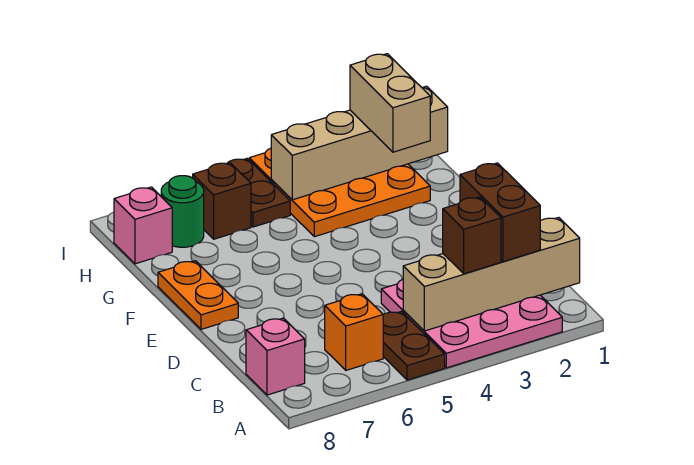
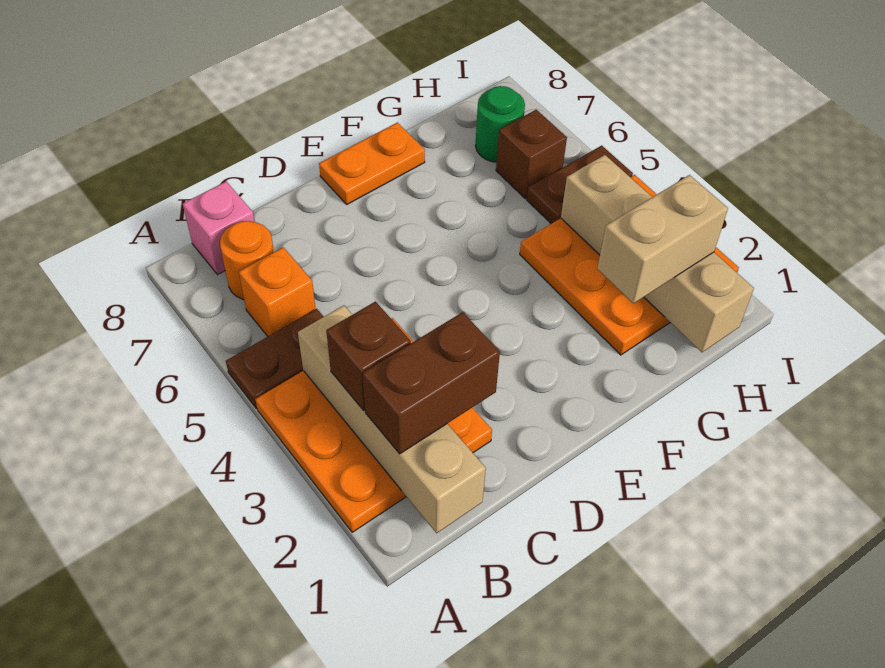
pink 3x3 plate [381,280,562,368] -> orange 3x3 plate [255,318,492,532]
none -> orange 1x1 round brick [220,221,274,300]
pink 1x1 brick [114,187,172,264] -> none

